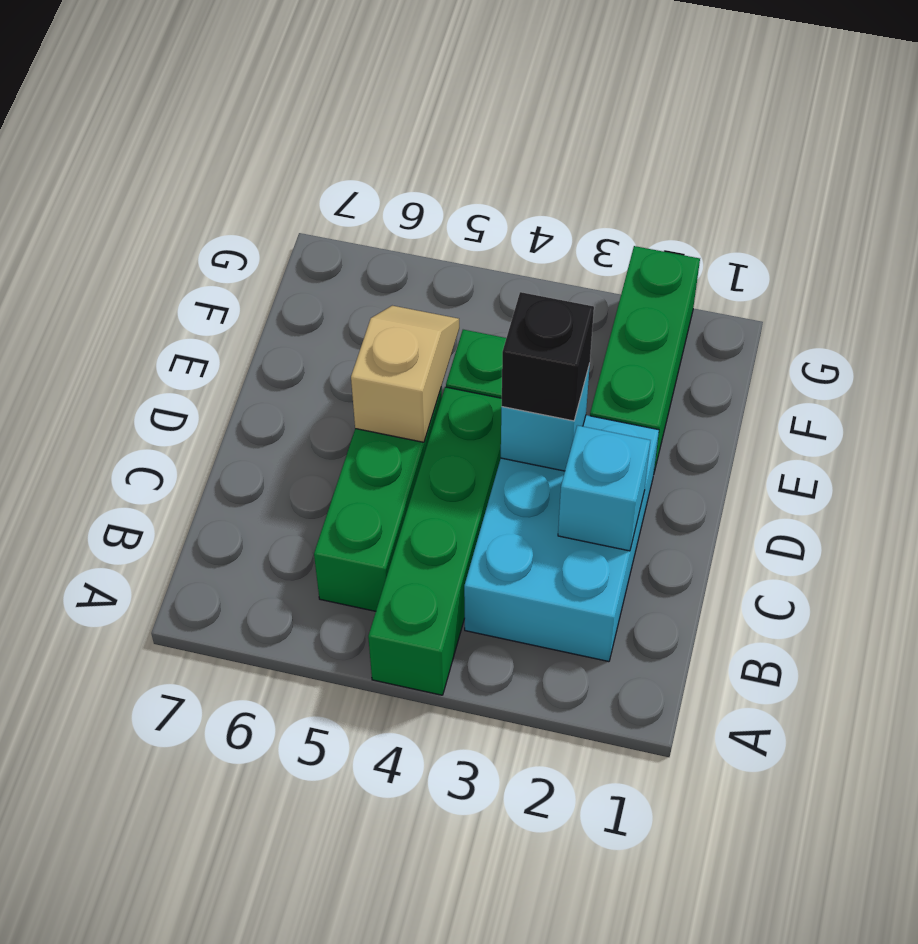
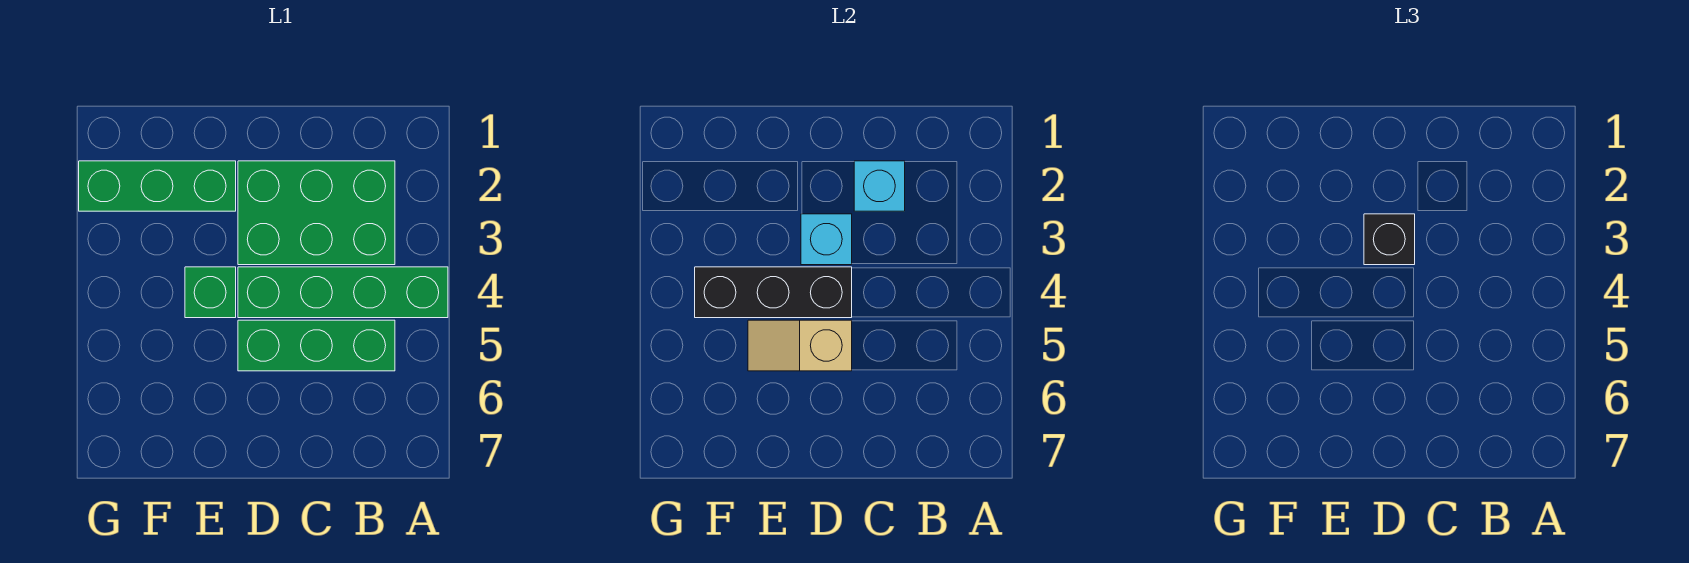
cyan 2x3 brick [464,415,659,662] -> green 2x3 brick [238,161,395,265]
none -> black 1x3 brick [695,267,852,318]

